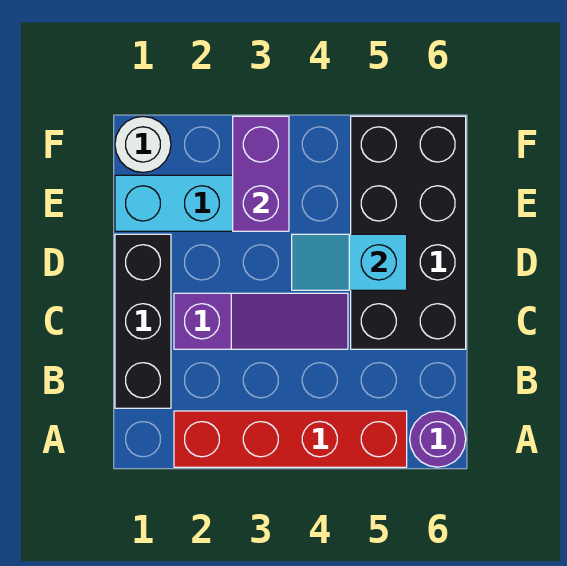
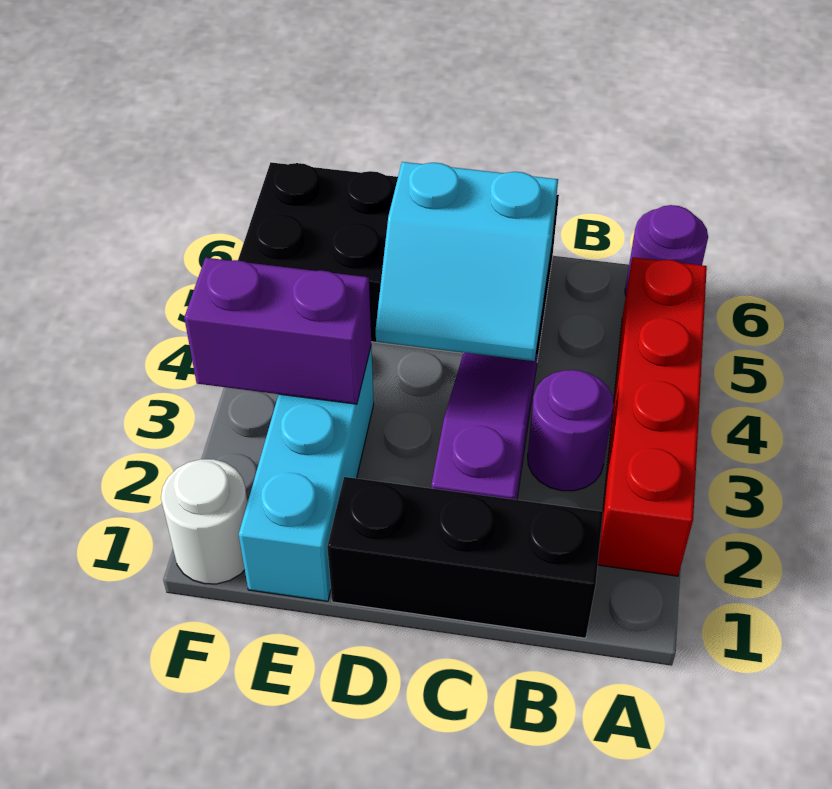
none -> purple 1x1 round brick [528,370,614,491]
cyan 1x2 slope [292,234,407,290] -> cyan 2x2 slope [376,162,558,361]

